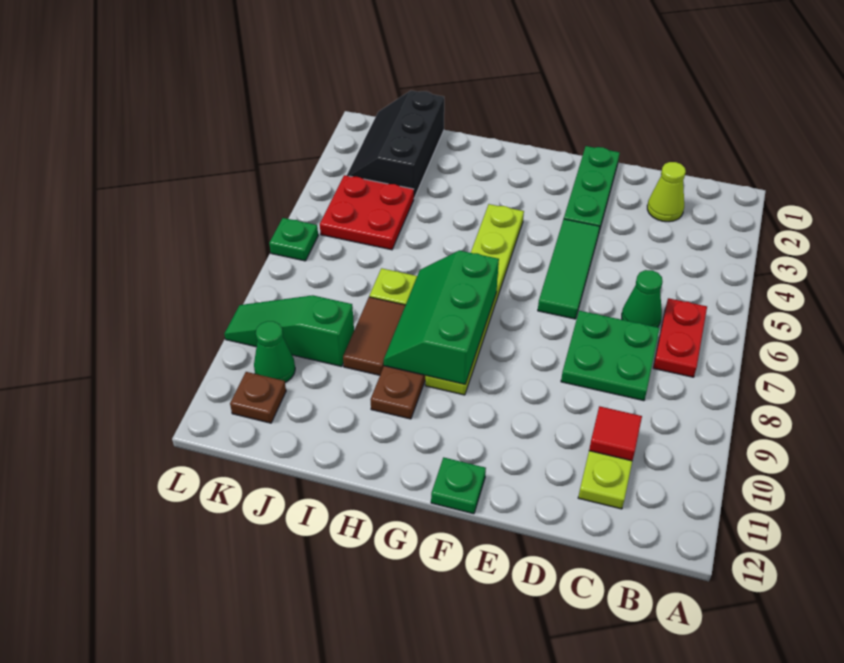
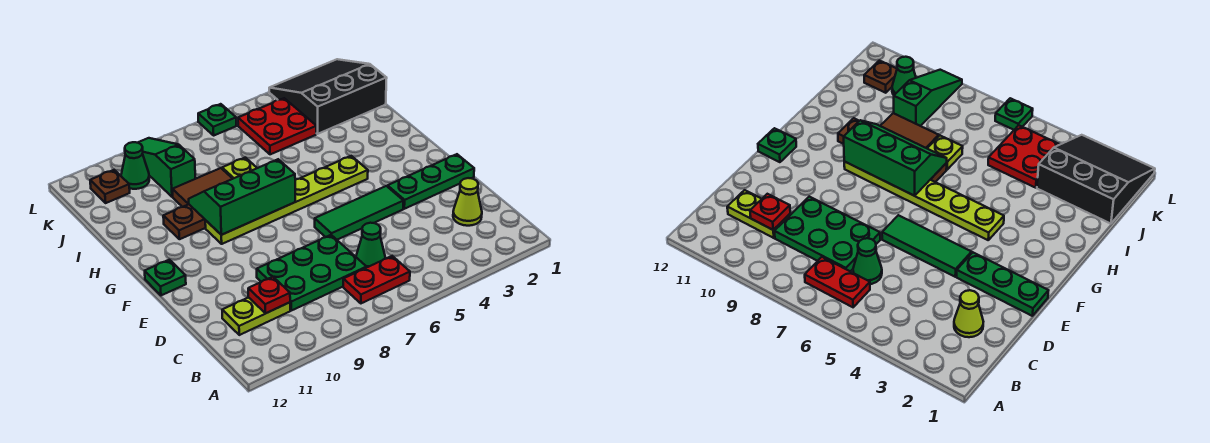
green 2x2 plate [561,311,660,401] -> green 2x3 plate [257,235,366,311]
red 1x1 tile [589,406,642,461] -> red 1x1 plate [248,277,290,313]
black 2x3 slope [347,91,444,198] -> black 3x3 slope [269,59,387,134]

